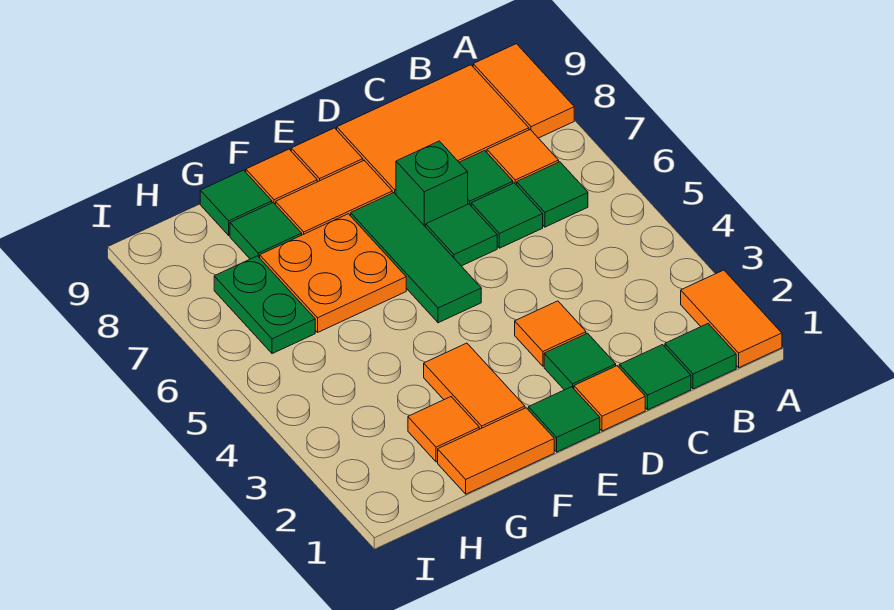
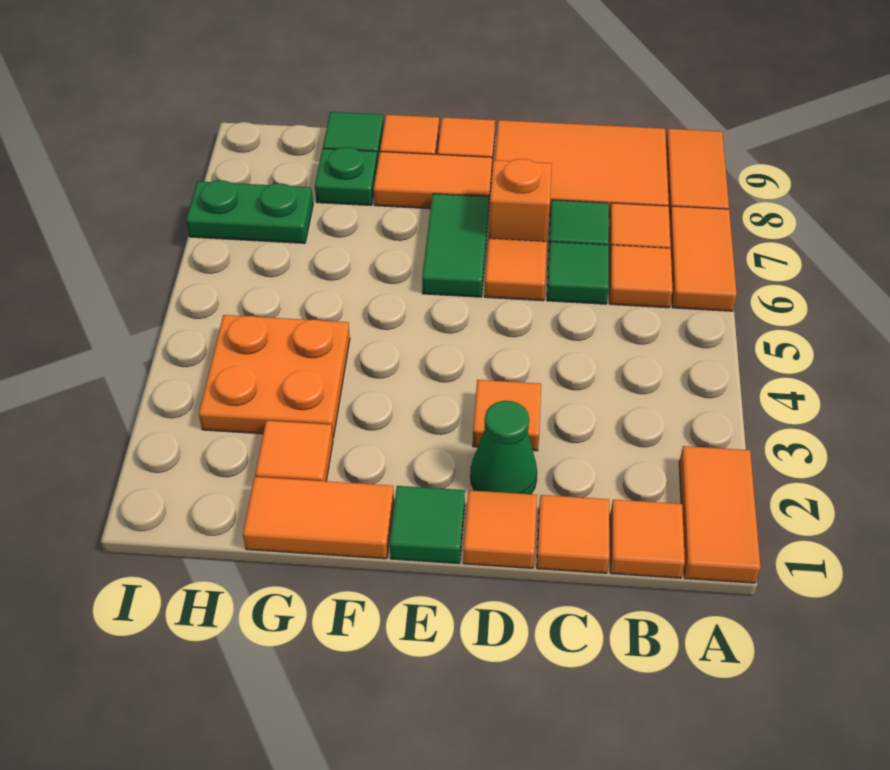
green 1x1 tile [665,324,736,389] -> orange 1x1 tile [610,500,685,578]
green 1x1 tile [517,162,588,227] -> orange 1x1 tile [609,245,673,308]
green 1x1 tile [619,345,691,410] -> orange 1x1 tile [537,495,610,573]
green 1x1 tile [544,333,616,390] -> green 1x1 cone [470,401,537,494]
green 1x1 tile [426,204,497,266] -> orange 1x1 tile [485,238,547,301]
green 1x1 brick [396,141,468,227] -> orange 1x1 brick [489,159,552,242]
green 1x3 tile [351,193,481,323] -> green 1x2 tile [422,194,489,297]
orange 1x2 tile [424,343,525,429] -> orange 1x2 tile moved to [669,206,737,311]
orange 2x2 plate [260,214,406,332] -> orange 2x2 plate moved to [199,315,350,438]
green 1x1 tile [230,203,302,259] -> green 1x1 plate [315,147,378,205]
green 1x2 plate [214,256,315,354] -> green 1x2 plate turned to [186,180,313,243]

